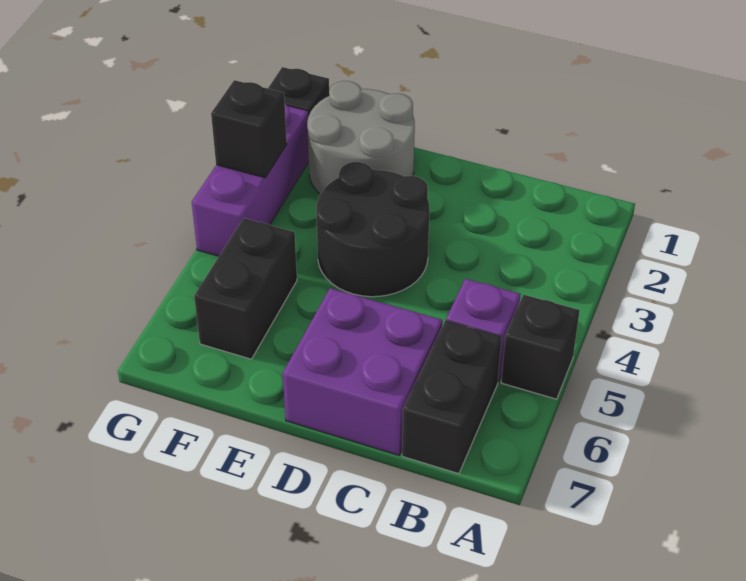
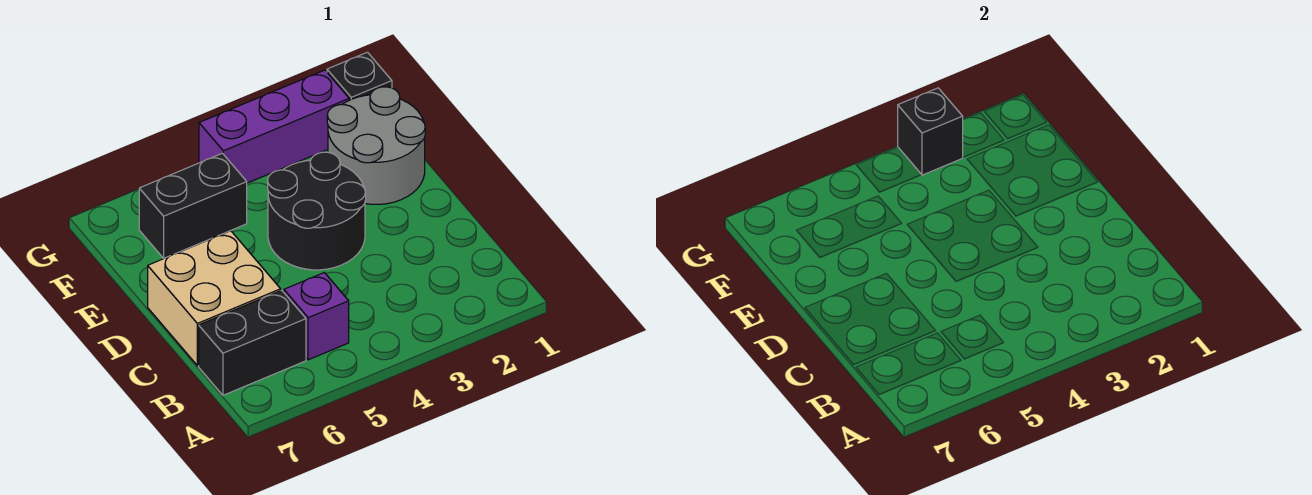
black 1x1 brick [501,295,580,399] -> none
purple 2x2 brick [283,288,442,455] -> tan 2x2 brick [148,231,281,366]

